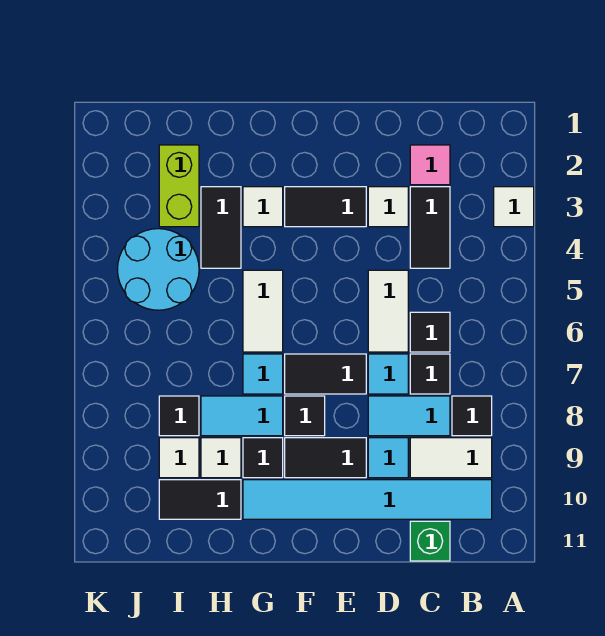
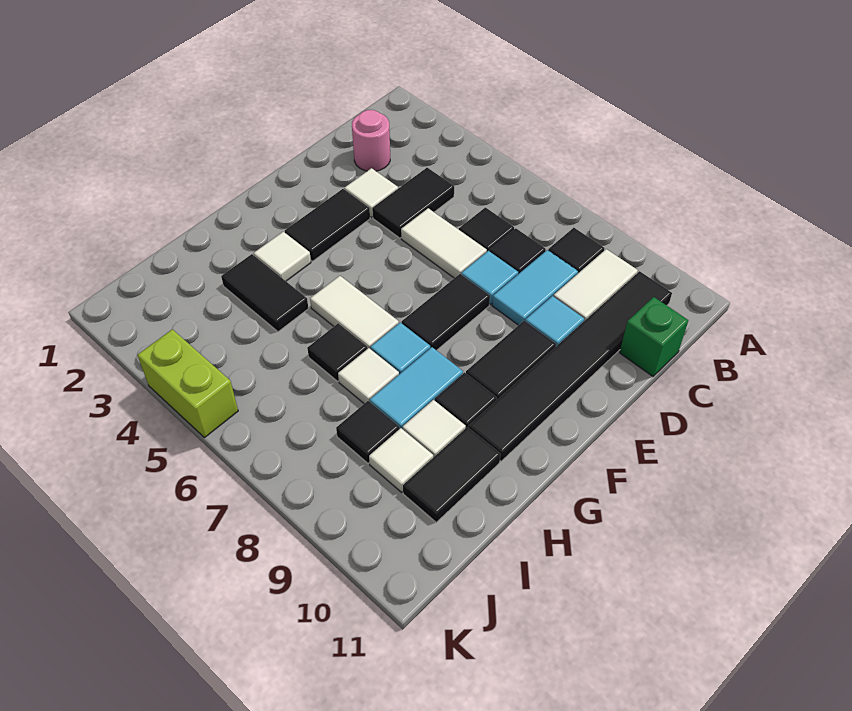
white 1x1 tile [494,187,534,227] -> white 1x1 tile moved to [338,348,399,404]
cyan 1x6 tile [243,480,492,519] -> black 1x6 tile [469,271,672,461]
pink 1x1 tile [410,145,450,185] -> pink 1x1 round brick [352,110,390,171]
black 1x2 tile [410,187,450,268] -> black 1x2 tile turned to [372,168,454,238]
black 1x1 tile [285,396,325,436] -> black 1x1 tile moved to [307,323,367,381]
lime 1x2 brick [159,145,199,227] -> lime 1x2 brick moved to [137,329,238,438]
cyan 2x2 round brick [118,229,199,310] -> none

